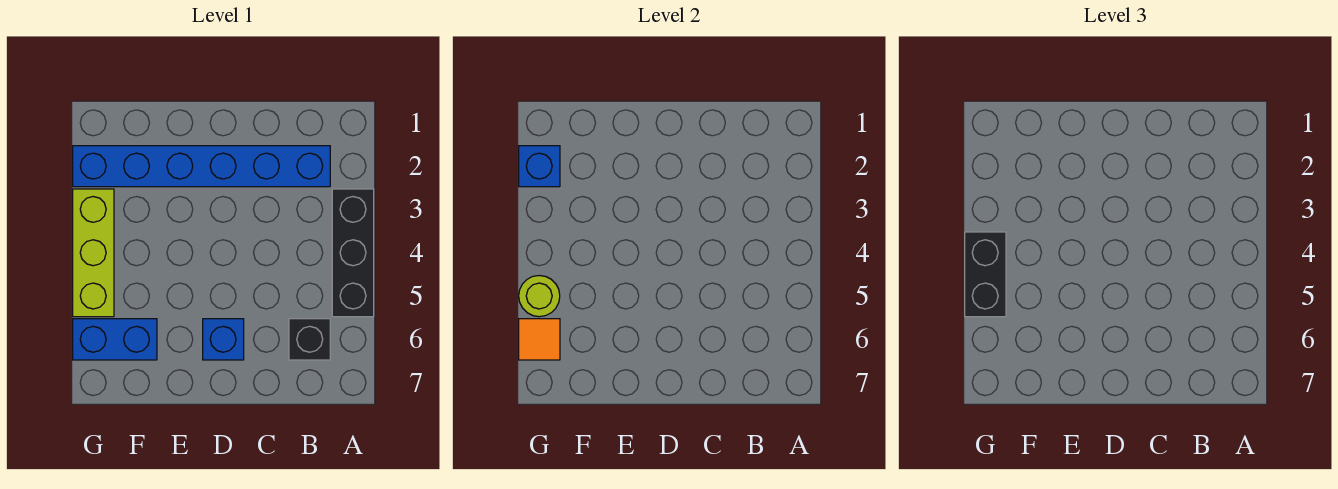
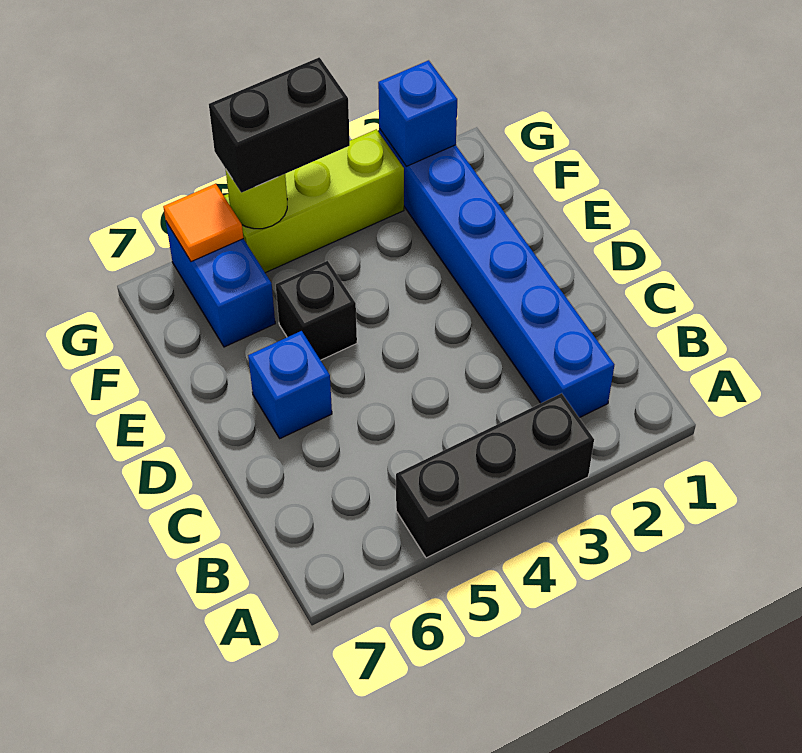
black 1x1 brick [289,319,330,360] -> black 1x1 brick moved to [276,261,357,360]

